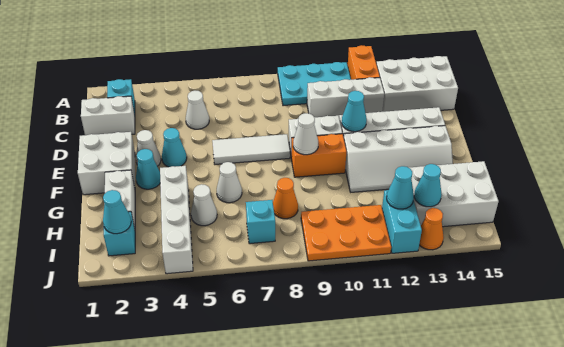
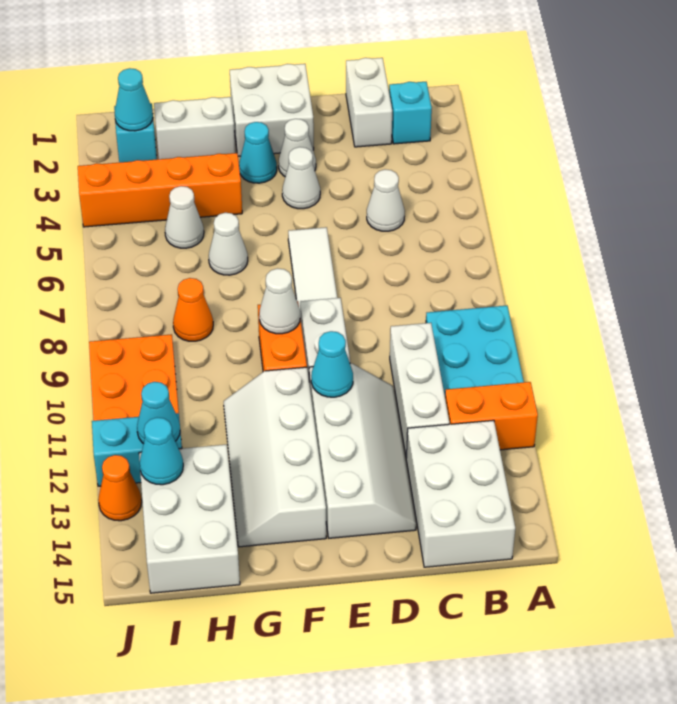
cyan 1x1 cone [162,128,187,167] -> white 1x1 cone [282,147,320,209]
white 1x4 brick [160,166,193,274] -> orange 1x4 brick [78,153,242,227]
cyan 1x1 brick [246,200,275,244] -> none

